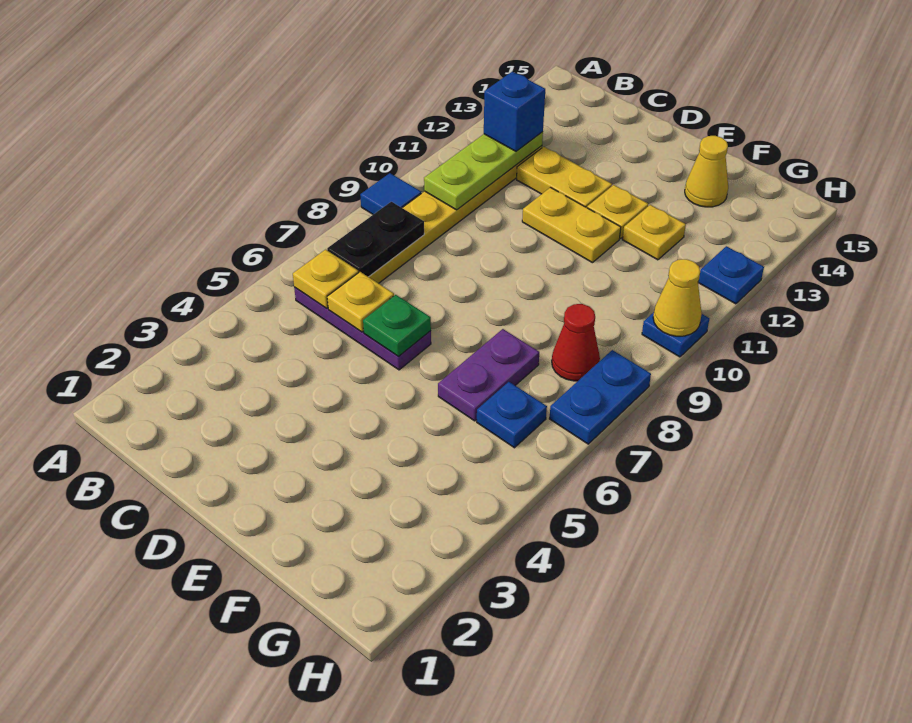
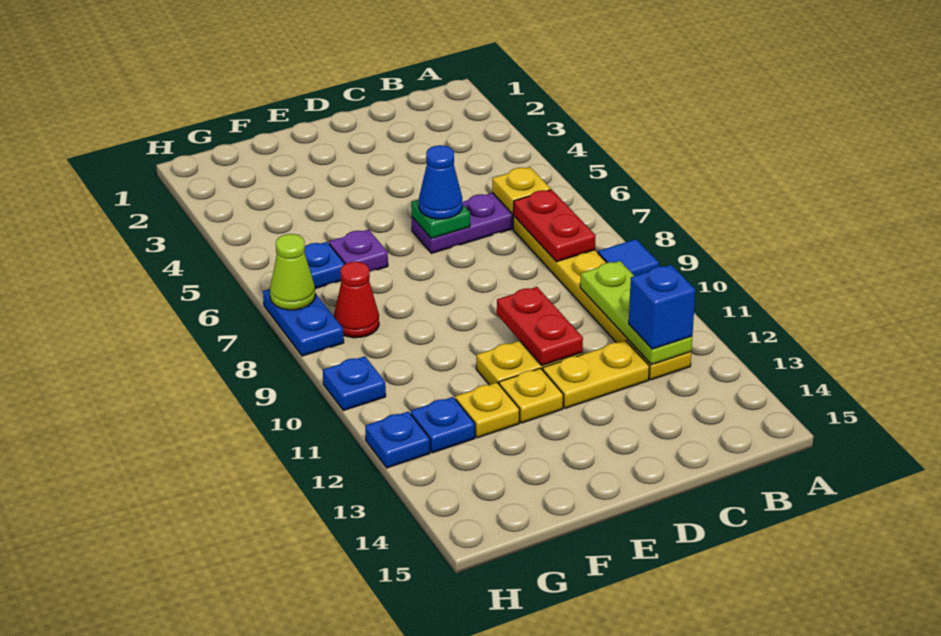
black 1x2 plate [327,202,424,277] -> red 1x2 plate [513,190,596,262]
yellow 1x1 plate [327,272,394,332] -> none
none -> blue 1x1 cone [419,145,462,219]
none -> red 1x2 plate [497,287,583,365]
purple 1x2 plate [438,329,539,421] -> purple 1x1 plate [329,229,388,272]
yellow 1x1 cone [685,136,728,207] -> none
none -> blue 1x1 plate [411,397,475,453]
none -> lime 1x1 cone [270,234,315,310]
yellow 1x1 cone [653,259,702,336] -> none

